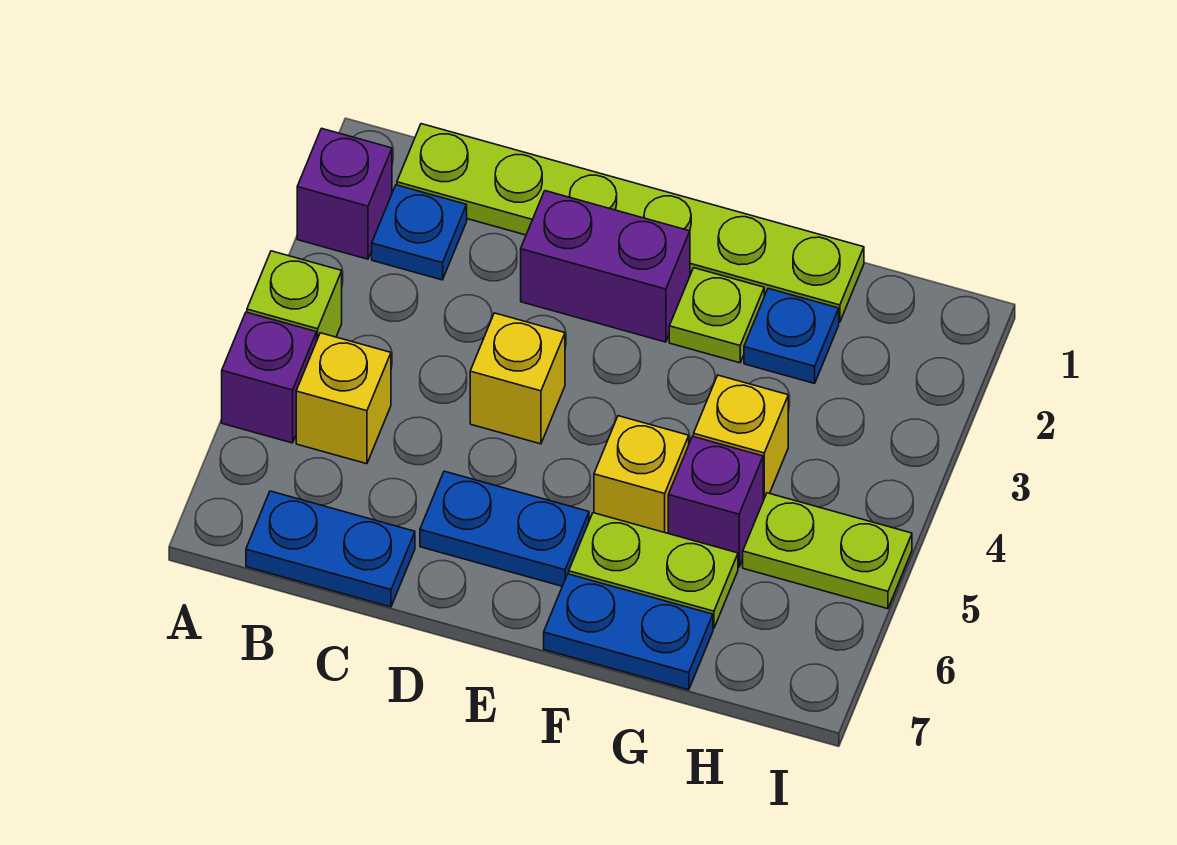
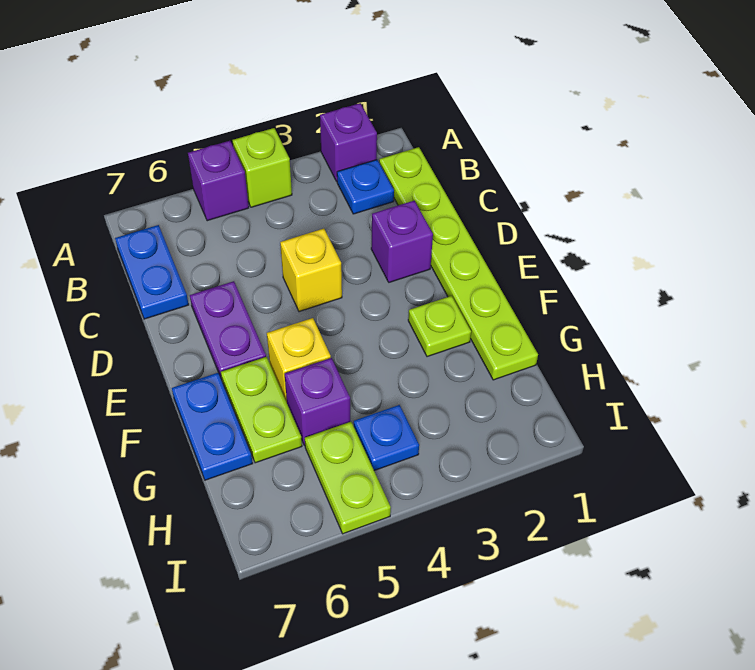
yellow 1x1 brick [296,333,391,464] -> none
purple 1x2 brick [521,191,690,342] -> purple 1x1 brick [371,201,433,282]
blue 1x2 plate [420,471,589,586] -> purple 1x2 plate [190,281,266,380]
blue 1x1 plate [744,288,839,383] -> blue 1x1 plate moved to [354,405,419,471]
yellow 1x1 brick [694,375,788,500] -> none

